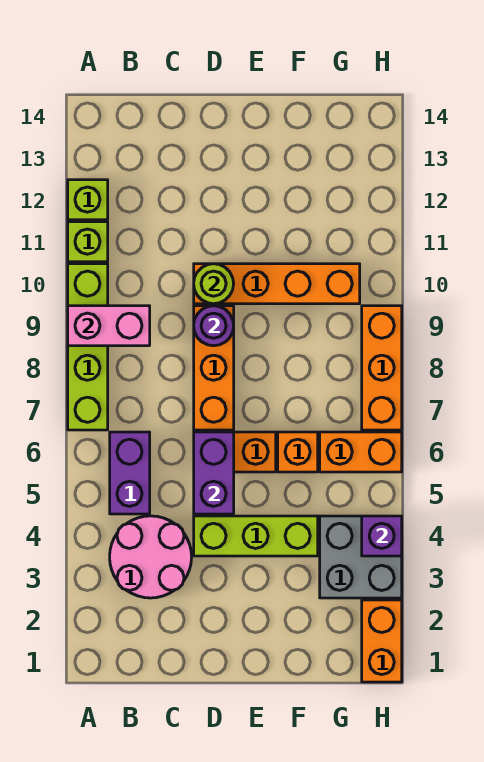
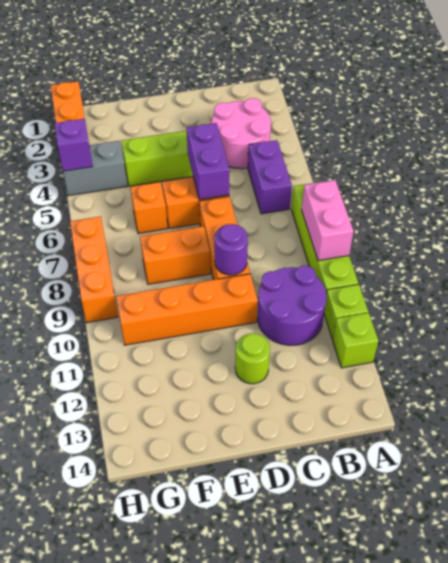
pink 1x2 brick [68,306,150,346] -> pink 1x2 brick turned to [302,180,353,261]
none -> purple 2x2 round brick [257,266,326,345]
lime 1x1 round brick [194,264,234,304] -> lime 1x1 round brick moved to [235,333,270,384]
grey 2x2 brick [320,516,402,598] -> grey 1x2 brick [63,141,127,196]
orange 1x2 brick [320,432,402,472] -> orange 1x2 brick moved to [140,226,210,284]

